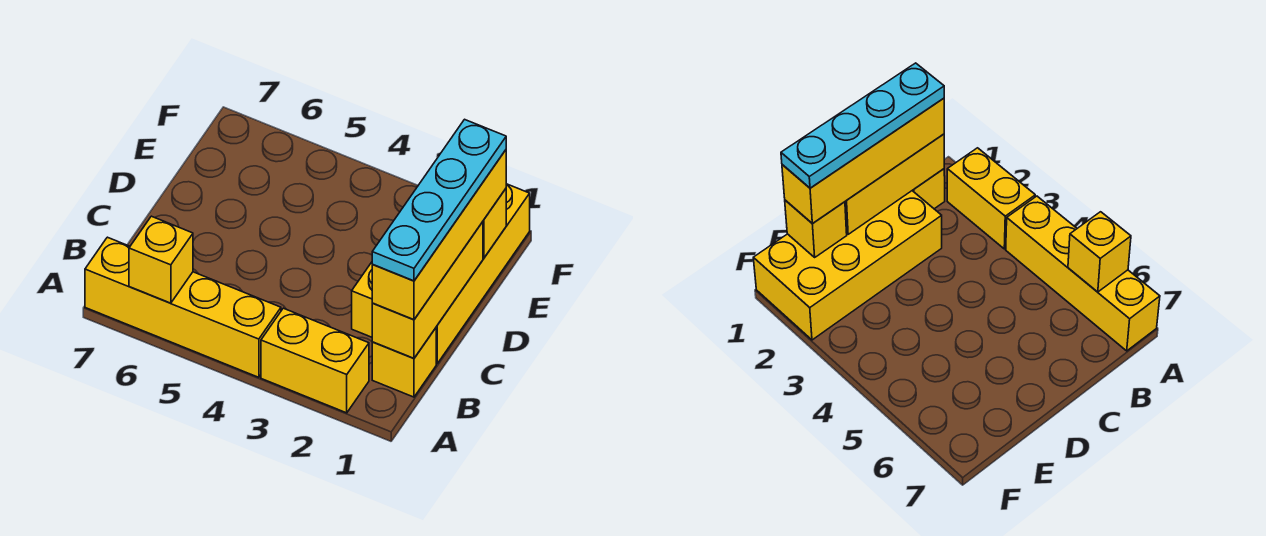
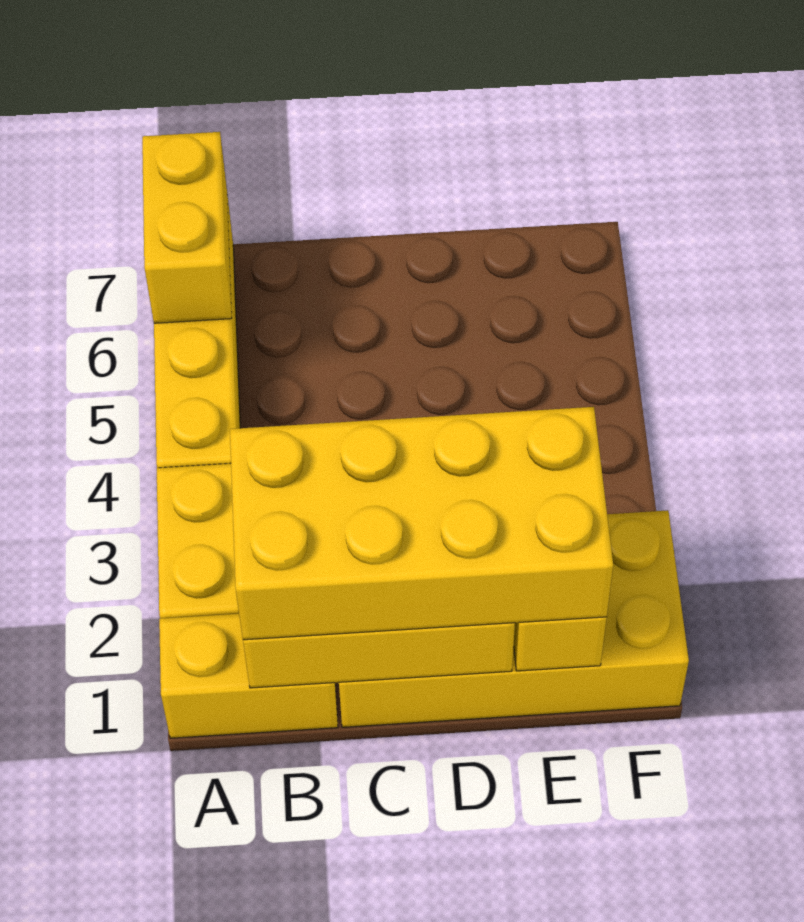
yellow 1x1 brick [129,216,193,303] -> yellow 1x2 brick [142,132,232,323]
yellow 1x1 brick [372,328,436,397] -> yellow 1x2 brick [159,614,338,738]
yellow 1x4 brick [372,150,506,320] -> yellow 2x4 brick [230,407,613,640]
cyan 1x4 plate [372,119,506,281] -> none

